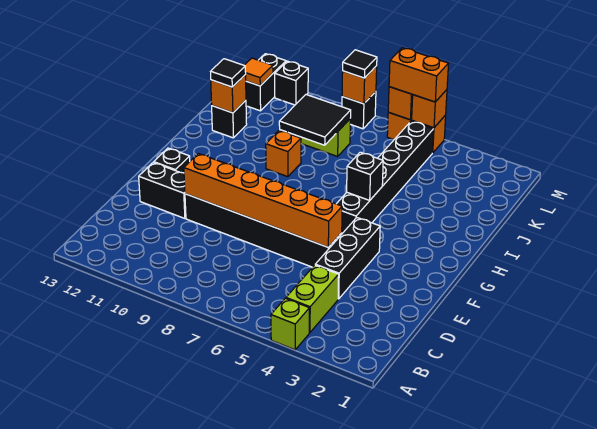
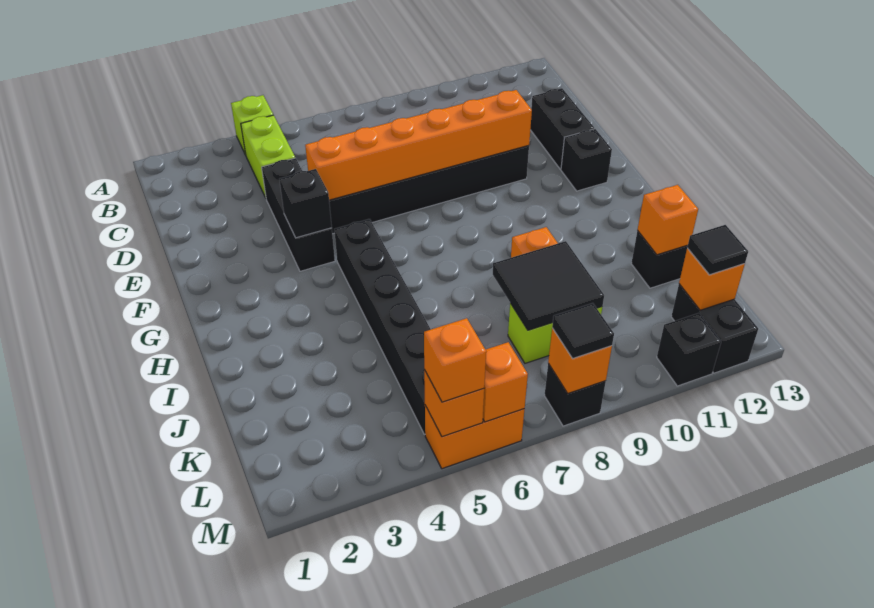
black 1x2 brick [139,162,186,218] -> black 1x2 brick turned to [530,88,594,169]
black 1x1 brick [347,152,383,200] -> black 1x1 brick moved to [279,169,332,238]
black 1x1 tile [211,59,246,87] -> black 1x1 tile moved to [687,225,748,275]
orange 1x1 tile [244,58,273,86] -> orange 1x1 brick [679,248,745,310]
orange 1x2 brick [389,48,449,102] -> orange 1x1 brick [424,318,486,402]

